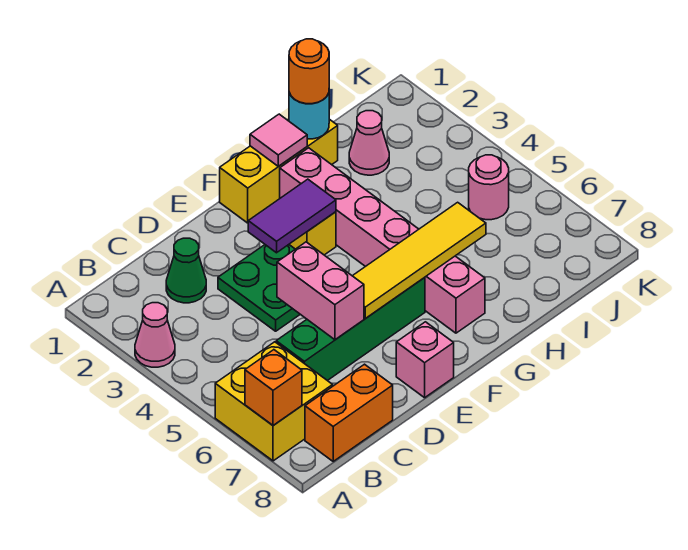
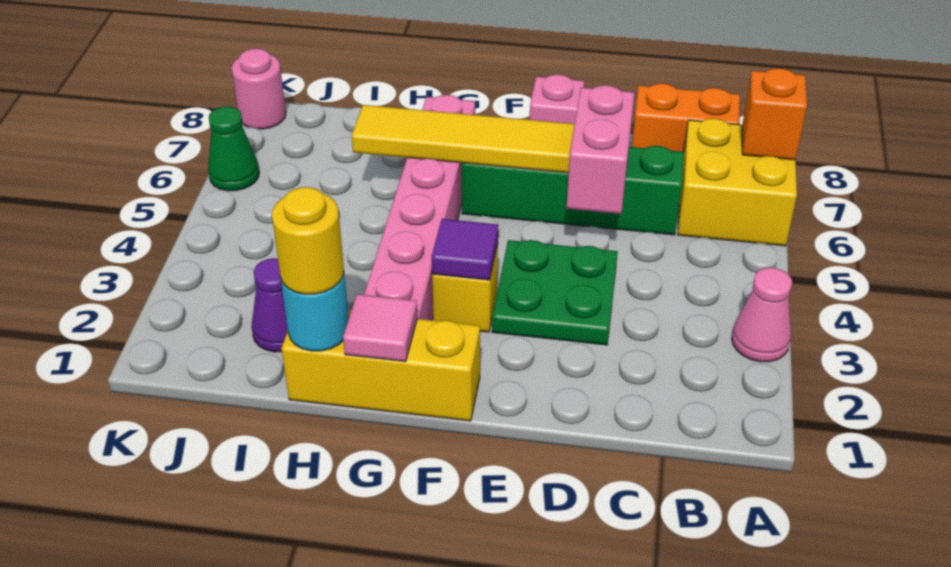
green 1x1 cone [166,238,206,303] -> green 1x1 cone moved to [208,107,259,191]
purple 1x2 tile [248,179,336,253] -> purple 1x1 tile [432,219,498,280]
orange 1x1 round brick [289,39,329,104] -> yellow 1x1 round brick [272,187,344,294]
pink 1x1 cone [349,111,389,175] -> purple 1x1 cone [251,258,288,352]
pink 1x1 round brick [469,155,509,220] -> pink 1x1 round brick moved to [232,49,286,129]

